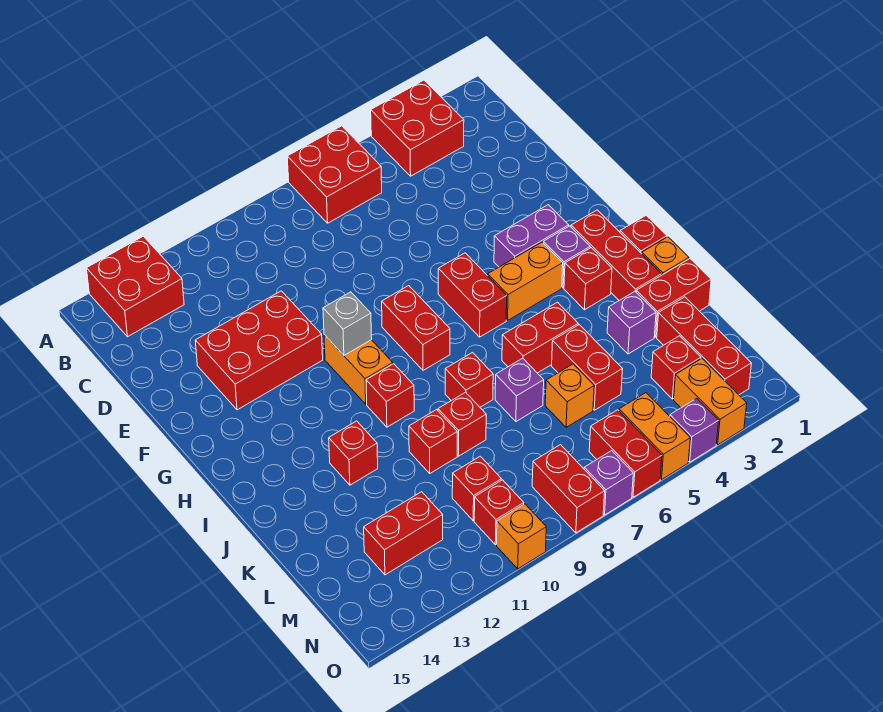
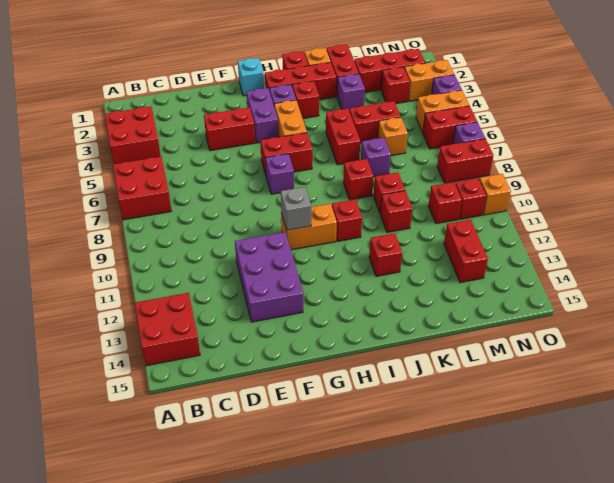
red 2x3 brick [195,291,323,410] -> purple 2x3 brick [235,232,303,322]
none -> cyan 1x1 brick [238,58,264,96]
none -> purple 1x1 brick [266,154,294,194]
red 1x2 brick [382,286,450,370] -> red 1x2 brick moved to [204,107,255,151]

